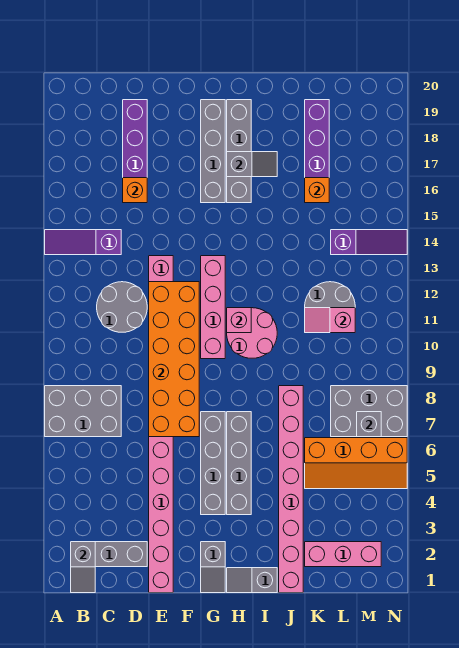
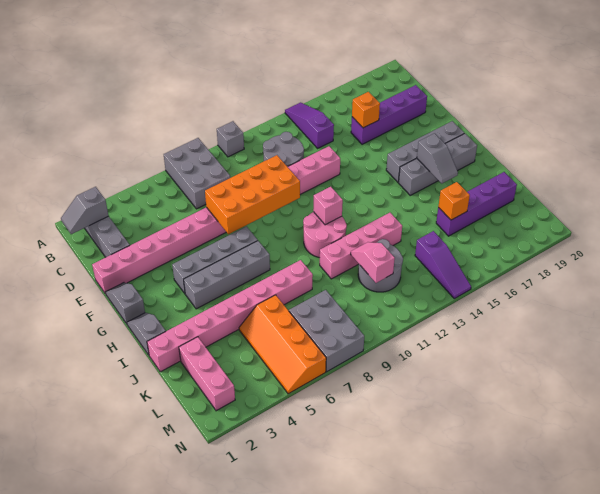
orange 2x6 brick [149,282,199,437] -> orange 2x4 brick [205,155,300,234]
grey 1x2 slope [201,542,225,593] -> grey 1x2 slope turned to [105,283,145,324]
pink 1x4 brick [201,256,225,359] -> pink 1x4 brick moved to [320,213,402,279]
grey 1x1 brick [357,412,381,437] -> grey 1x1 brick moved to [217,121,244,157]

